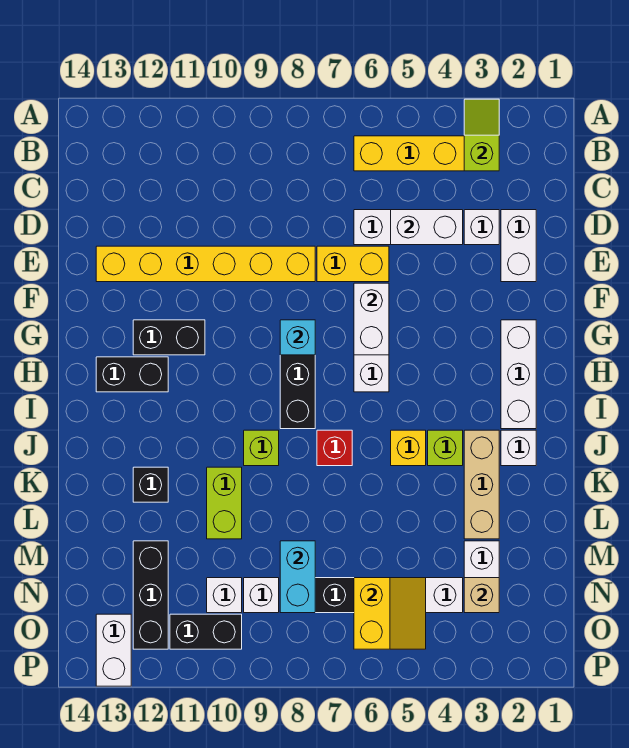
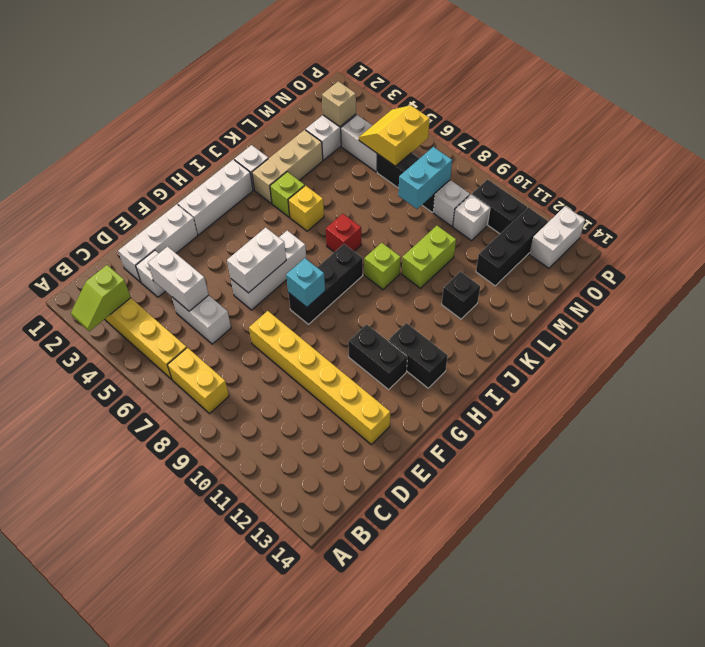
white 1x2 brick [501,210,536,282] -> white 1x3 brick [118,204,198,282]
yellow 1x2 brick [317,246,389,282] -> yellow 1x2 brick moved to [168,348,229,414]

